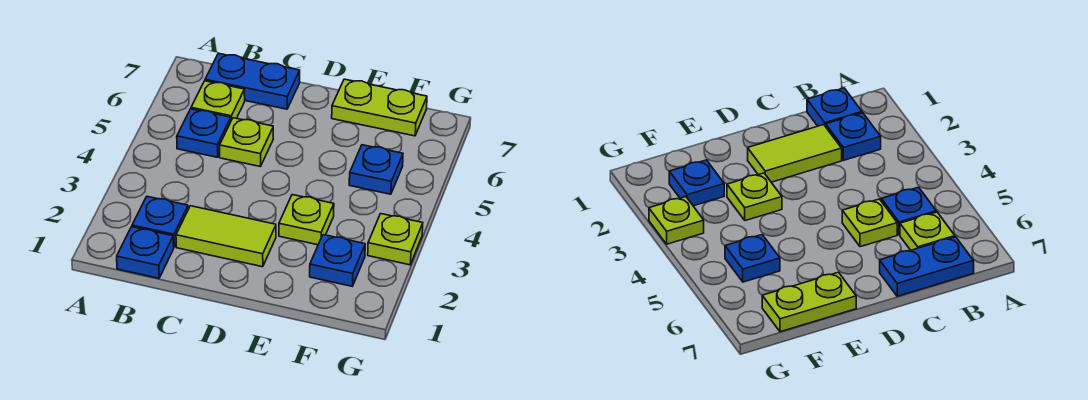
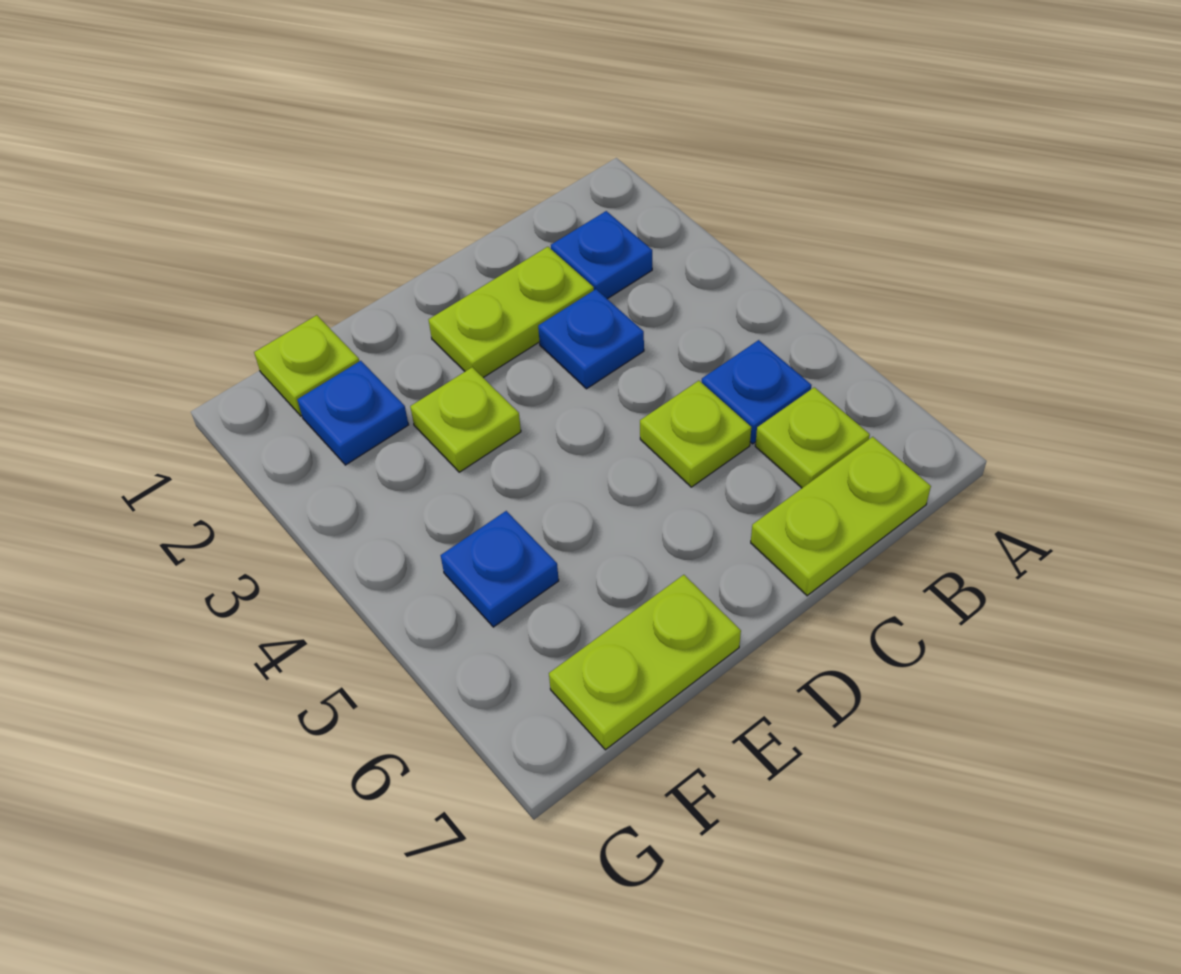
blue 1x1 plate [117,227,174,278] -> blue 1x1 plate moved to [538,289,644,389]
blue 1x2 plate [205,53,300,109] -> lime 1x2 plate [751,437,931,596]
lime 1x2 tile [176,206,276,267] -> lime 1x2 plate [429,247,594,378]
lime 1x1 plate [368,214,423,265] -> lime 1x1 plate moved to [254,315,359,416]

